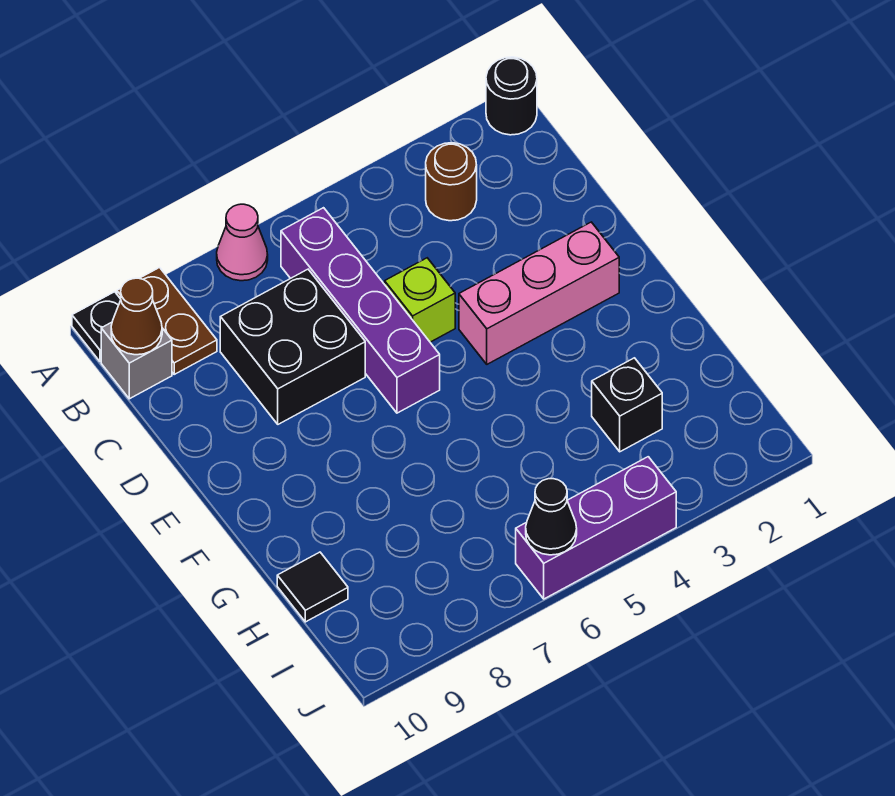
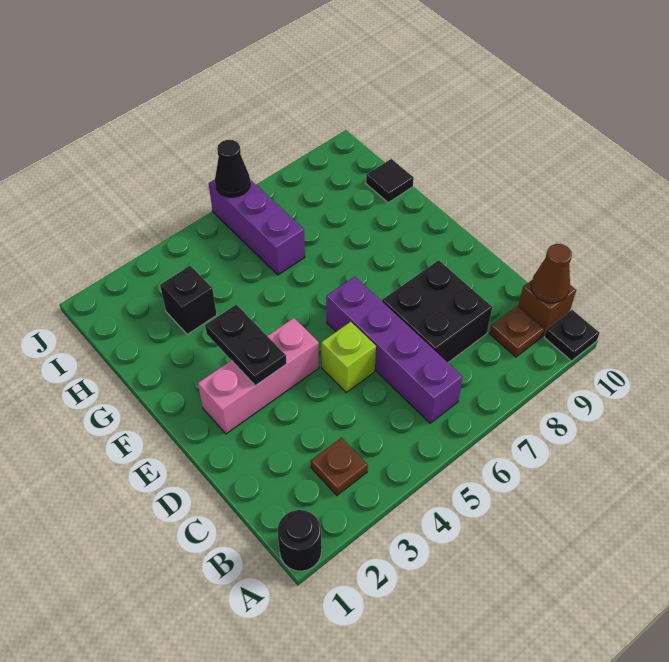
pink 1x1 cone [217,204,268,281] -> none
brown 1x2 plate [117,268,217,374] -> brown 1x1 plate [490,306,544,357]
brown 1x1 round brick [426,143,477,221] -> brown 1x1 plate [311,438,368,495]
grey 1x1 brick [101,322,172,399] -> brown 1x1 brick [518,280,576,336]
none -> black 1x2 plate [205,305,287,386]
purple 1x3 brick [516,457,676,599] -> purple 1x3 brick turned to [209,180,305,275]

